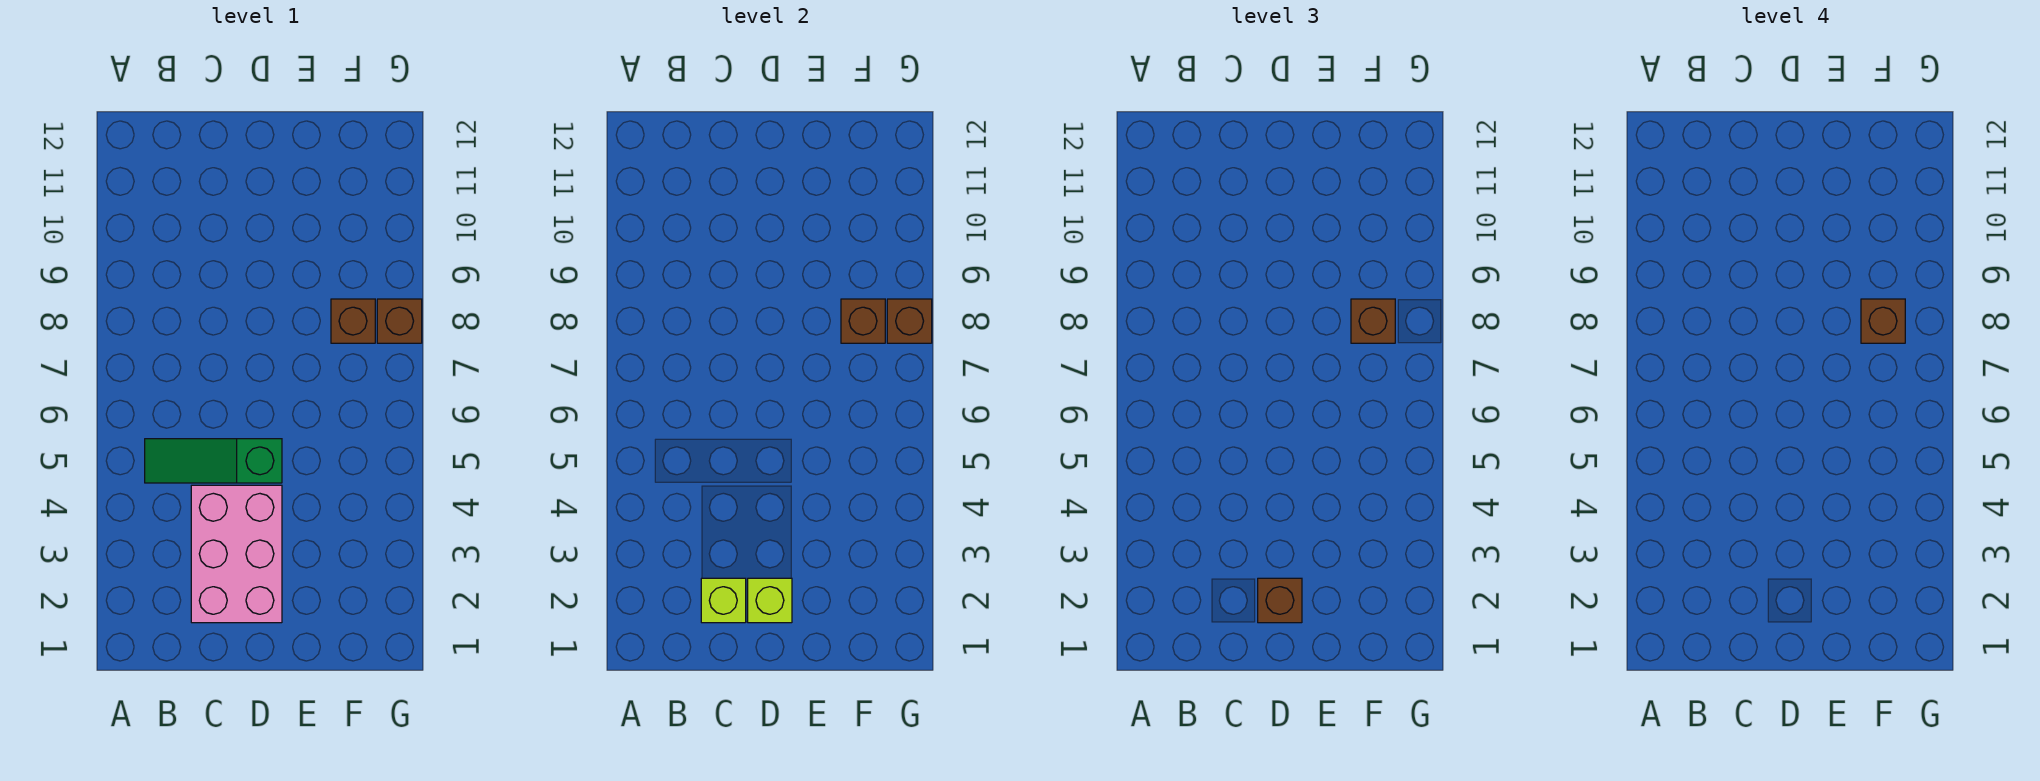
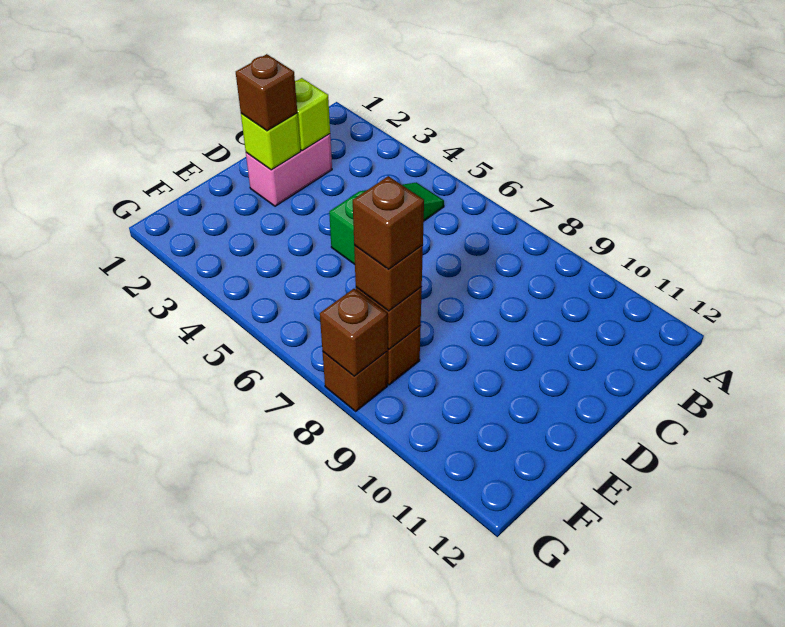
pink 2x3 brick [191,485,282,623] -> pink 1x2 brick [246,134,332,206]

